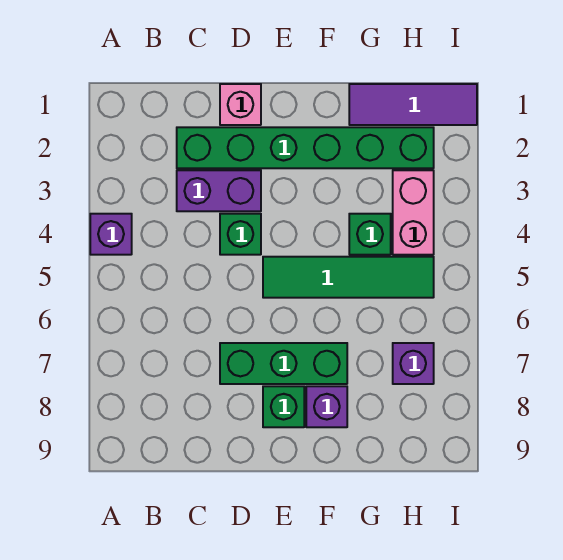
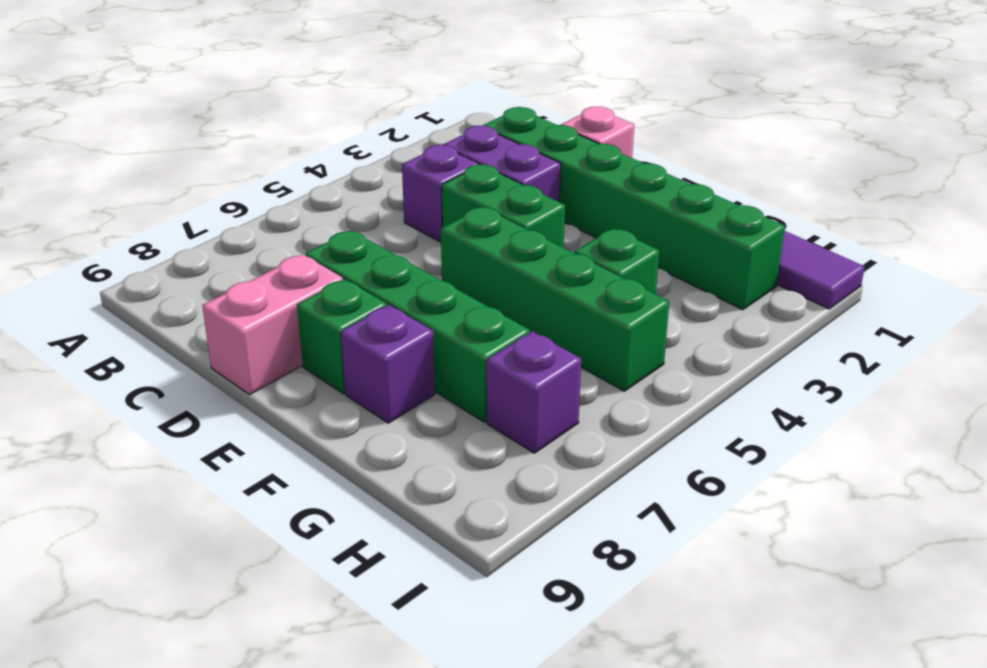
purple 1x1 brick [90,214,132,255] -> purple 1x1 brick moved to [402,145,479,242]
green 1x1 brick [220,214,261,255] -> green 1x2 brick [442,165,565,248]
green 1x3 brick [220,343,347,384] -> green 1x4 brick [305,230,530,422]
green 1x4 tile [263,257,434,298] -> green 1x4 brick [441,207,669,391]
pink 1x2 brick [393,170,434,255] -> pink 1x2 brick moved to [202,255,343,394]

